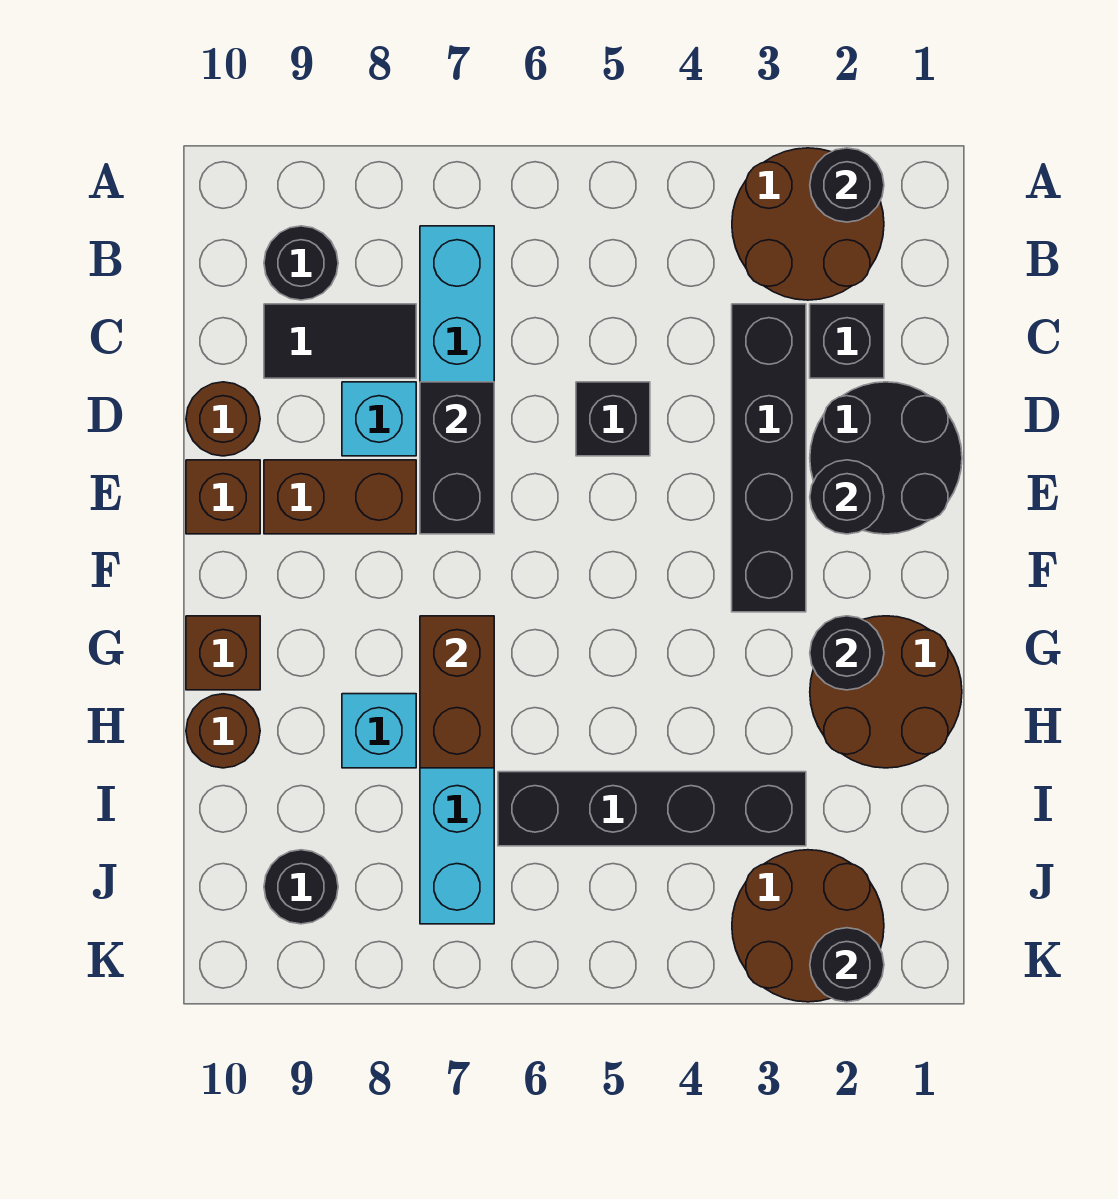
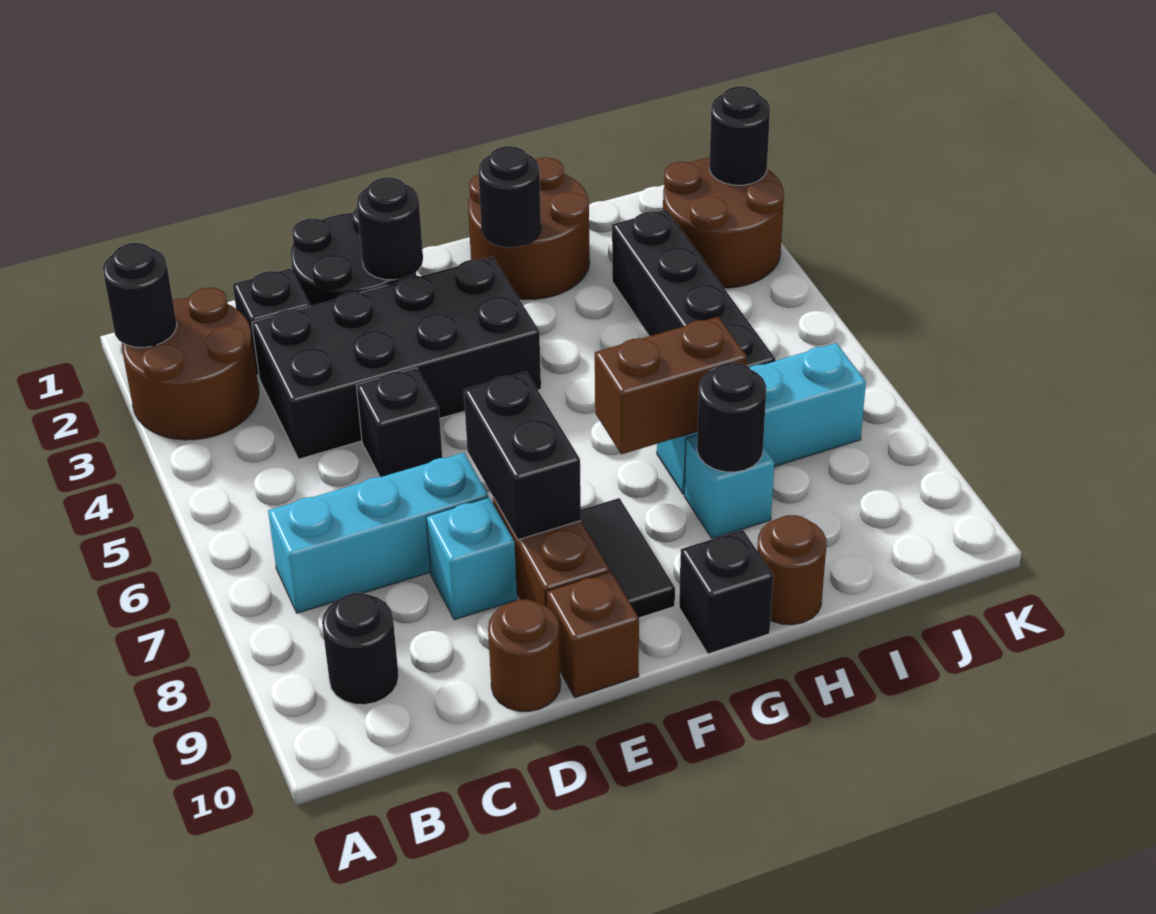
black 1x4 brick [732,304,806,612] -> black 2x4 brick [252,257,541,459]
black 1x2 tile [264,304,416,378] -> black 1x2 tile moved to [581,498,675,618]
black 1x2 brick [420,382,494,534] -> black 1x2 brick turned to [464,372,581,540]
brown 1x1 brick [186,616,260,690] -> black 1x1 brick [679,530,773,654]
black 1x1 round brick [264,850,338,924] -> black 1x1 round brick moved to [697,362,766,472]

